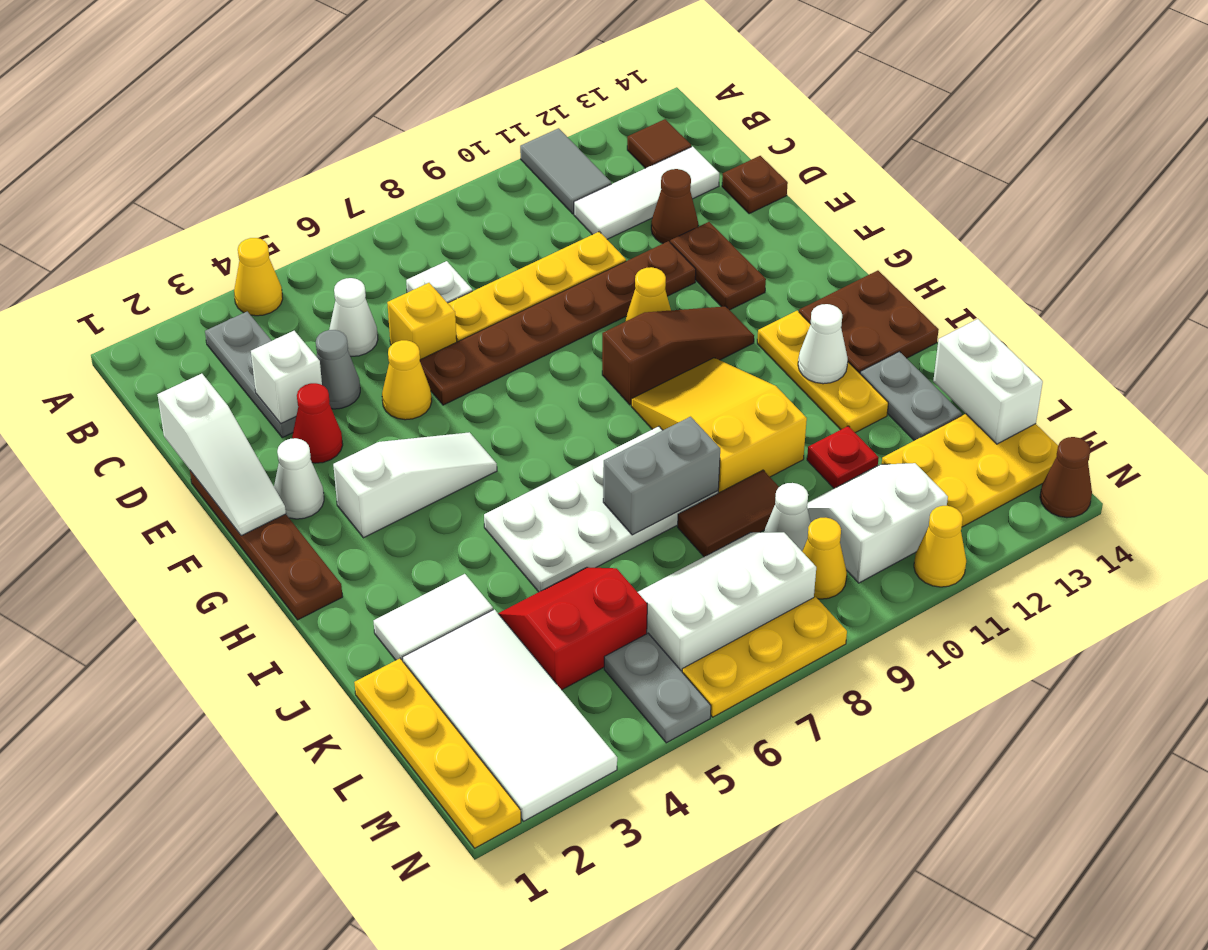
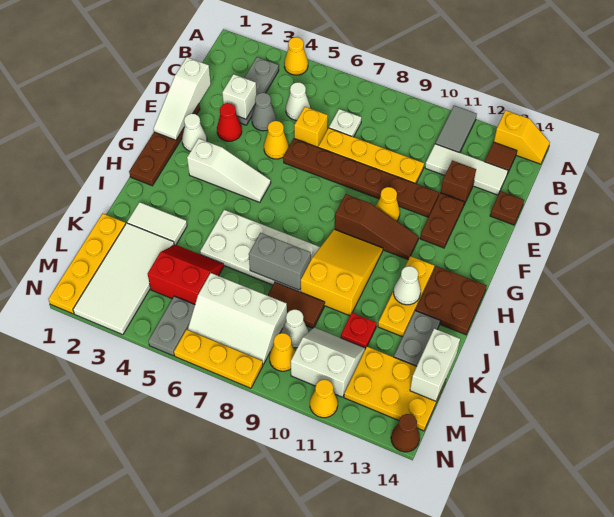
none -> yellow 1x2 slope [494,110,550,164]
brown 1x1 cone [651,169,698,243] -> brown 1x1 brick [441,160,476,205]
white 2x3 slope [638,532,816,671] -> white 2x3 slope turned to [188,273,287,364]

